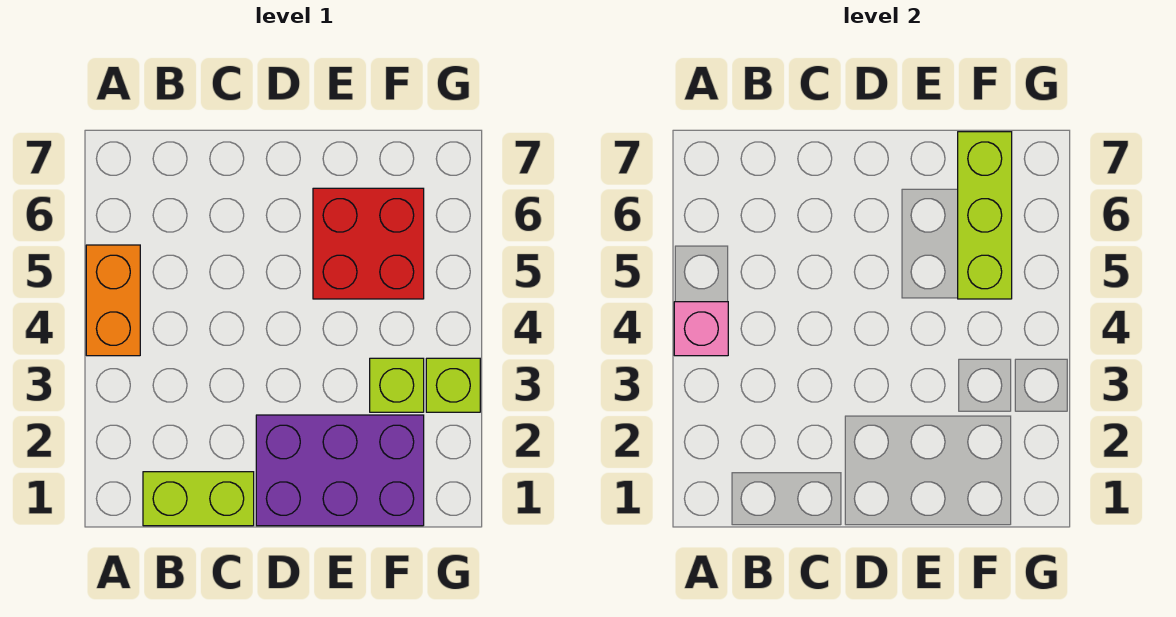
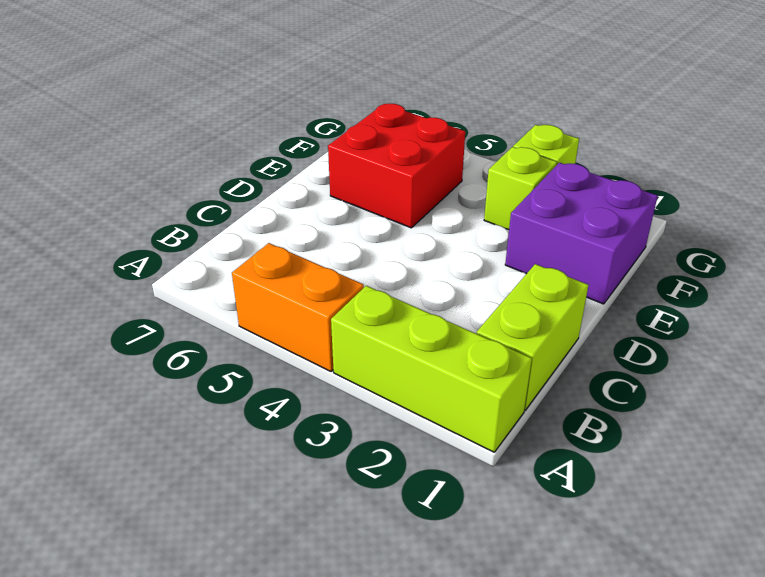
pink 1x1 brick [674,302,728,356] -> none
purple 2x3 brick [256,415,424,526] -> purple 2x2 brick [505,163,658,304]
lime 1x3 brick [958,132,1012,299] -> lime 1x3 brick moved to [331,286,532,452]

